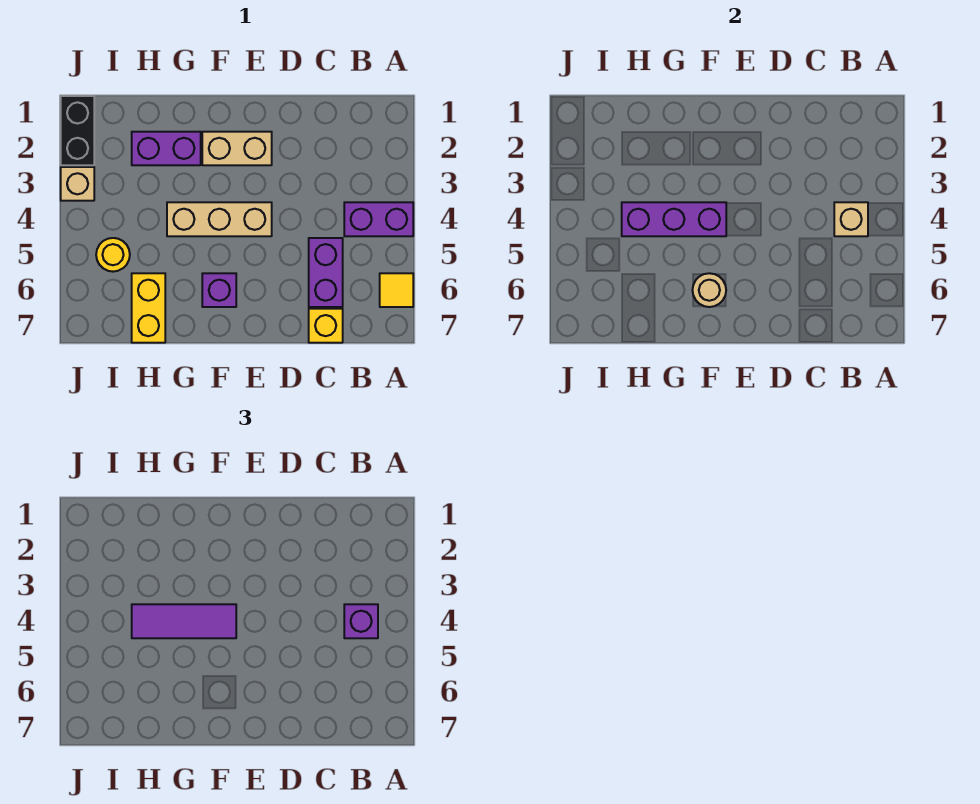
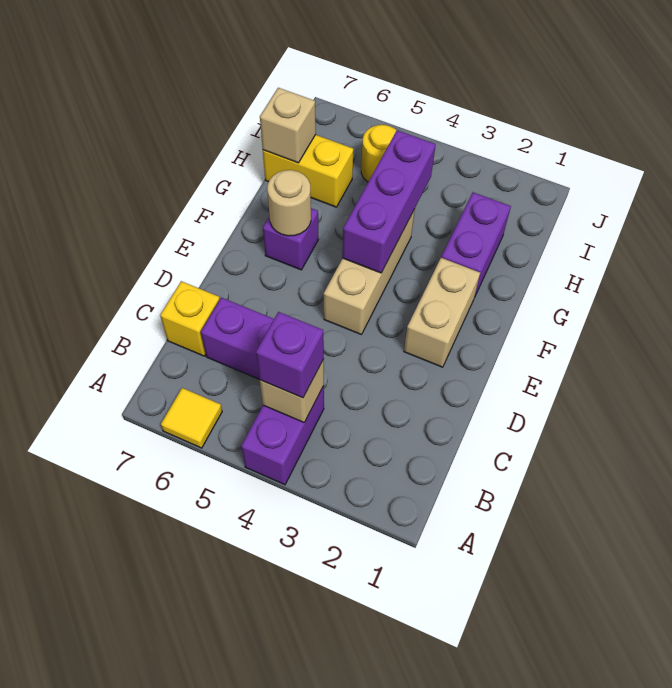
purple 1x3 tile [132,604,236,638] -> none
black 1x2 brick [61,96,94,165] -> none
tan 1x1 brick [61,167,94,201] -> tan 1x1 brick moved to [260,88,316,163]

